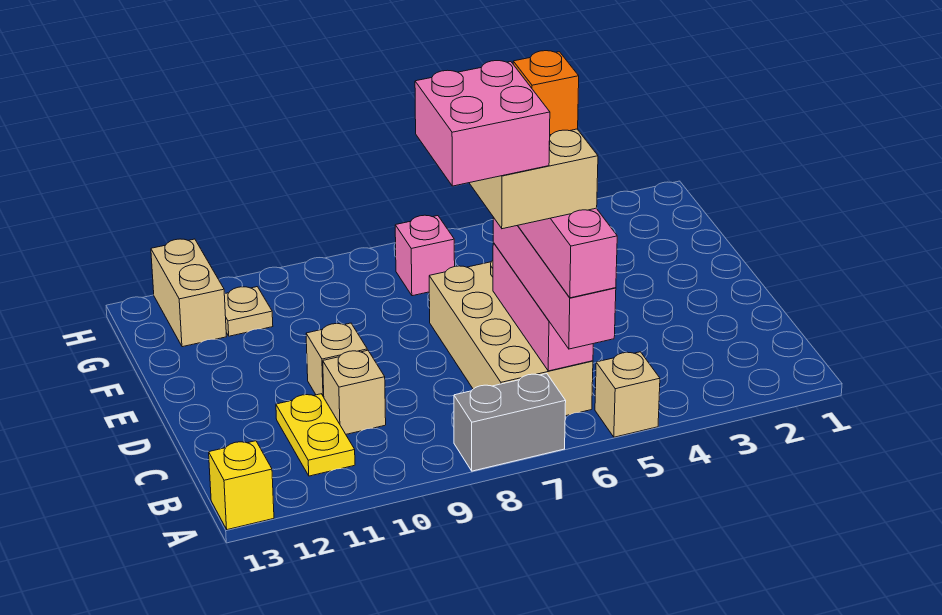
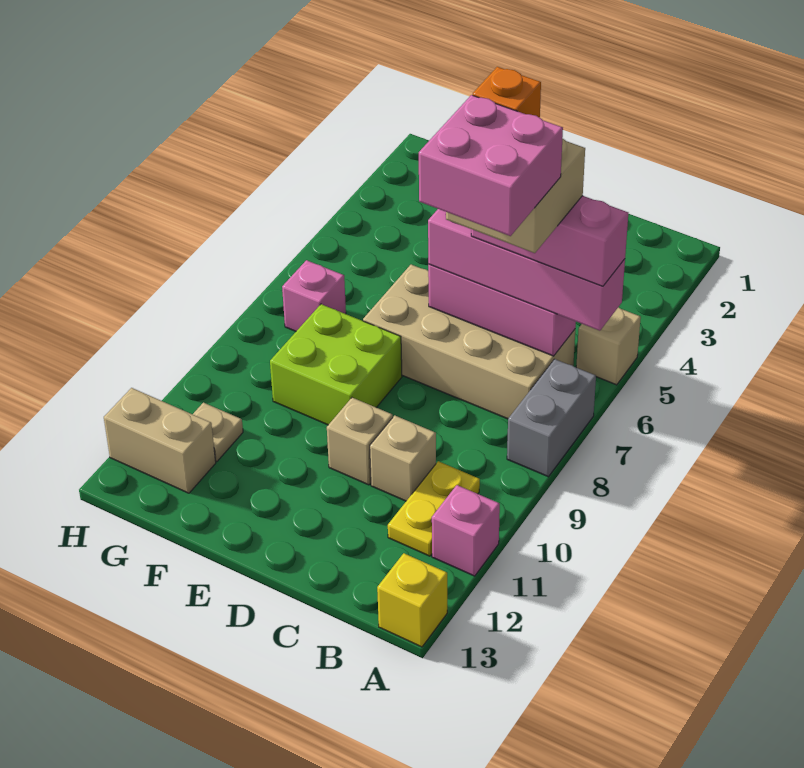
none -> pink 1x1 brick [432,485,500,576]
yellow 1x2 plate [276,394,355,476] -> yellow 1x2 plate turned to [388,461,480,556]
none -> lime 2x2 brick [270,304,402,425]

